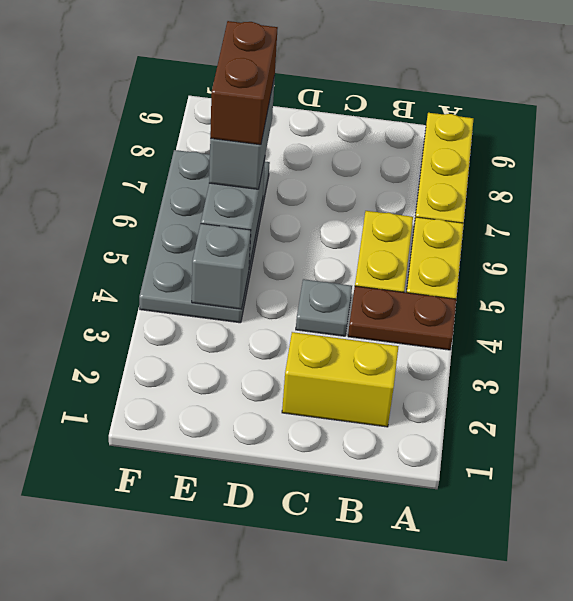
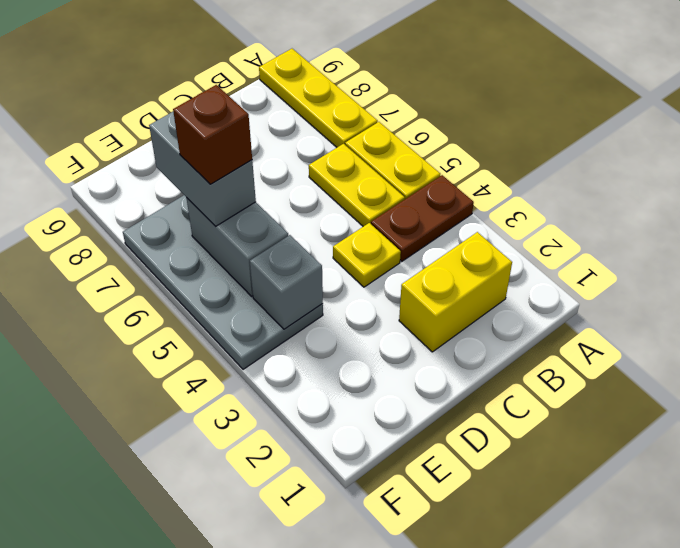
grey 1x1 plate [296,279,352,336] -> yellow 1x1 plate [333,223,401,287]
brown 1x2 brick [210,21,278,145] -> brown 1x1 brick [173,85,252,184]

